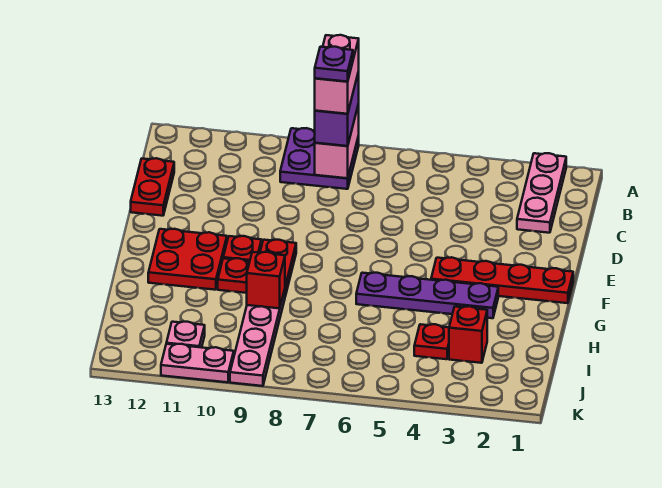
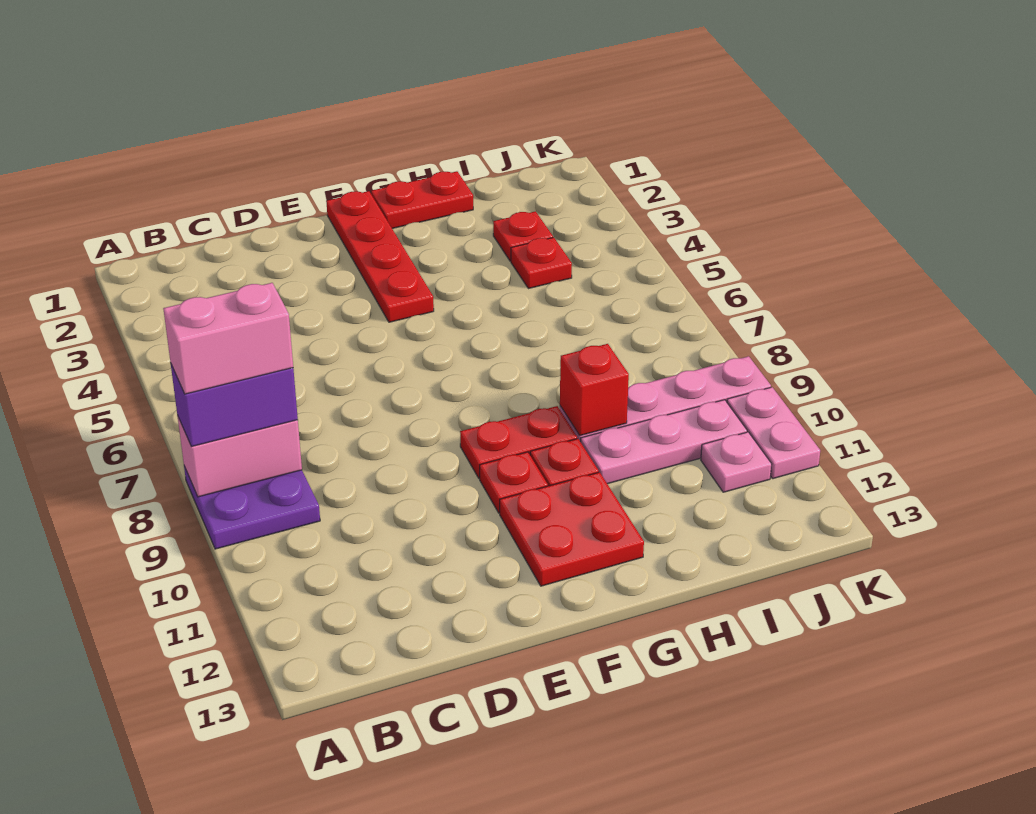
pink 1x3 plate [517,153,566,233] -> pink 1x3 plate moved to [581,400,747,484]
purple 1x1 plate [315,47,353,82] -> none
red 1x2 plate [131,158,174,216] -> red 1x2 plate moved to [371,171,473,229]
purple 1x4 plate [356,273,498,318] -> none
red 1x1 brick [449,306,487,363] -> red 1x1 plate [493,211,553,261]

